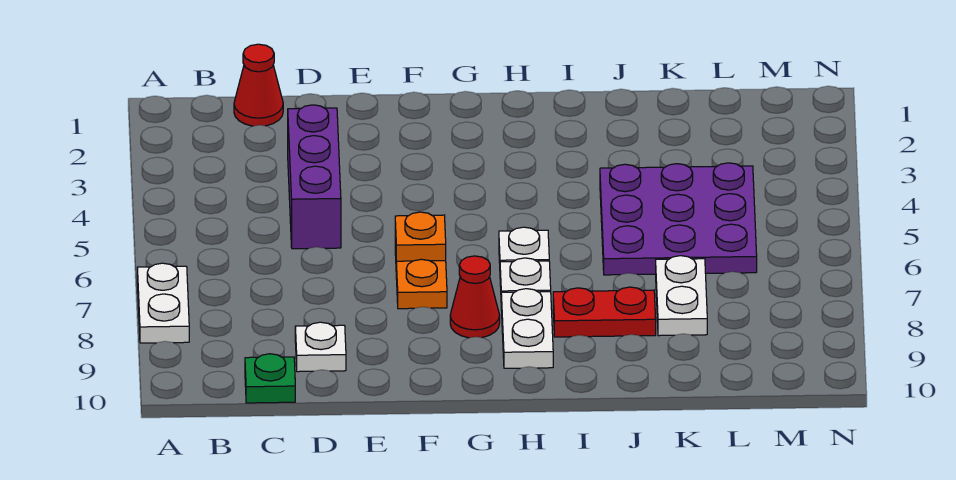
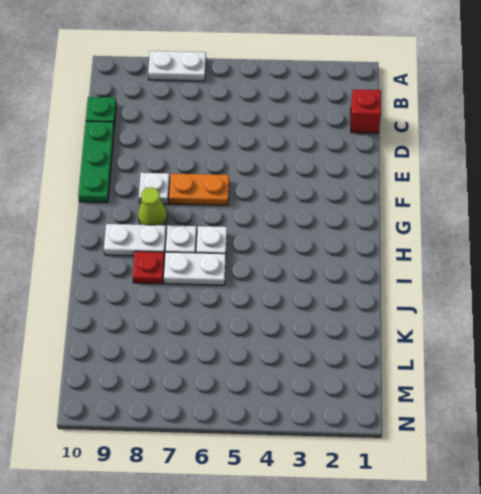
red 1x1 cone [234,44,283,126] -> red 1x1 brick [351,90,381,133]
purple 1x3 brick [288,105,341,249] -> none
white 1x1 plate [295,322,346,372] -> white 1x1 plate moved to [139,173,170,204]
none -> green 1x3 plate [78,121,114,203]
orange 1x1 plate [395,212,446,261] -> none
red 1x1 cone [450,256,500,338] -> lime 1x1 cone [138,187,167,225]
red 1x2 plate [553,287,656,337] -> red 1x1 plate [133,251,164,284]
purple 3x3 plate [600,163,757,275] -> none
white 1x2 plate [656,256,707,336] -> white 1x2 plate moved to [164,252,226,285]

